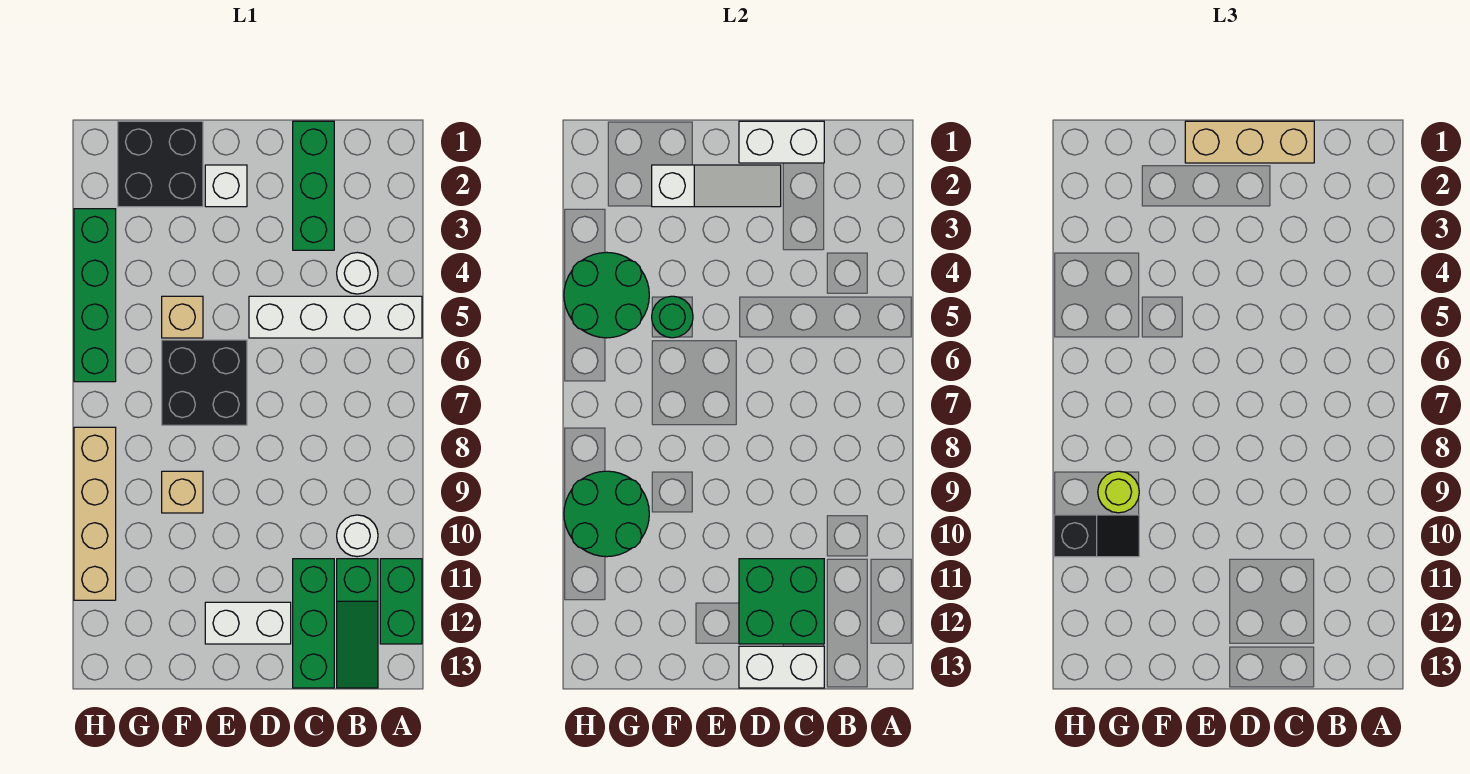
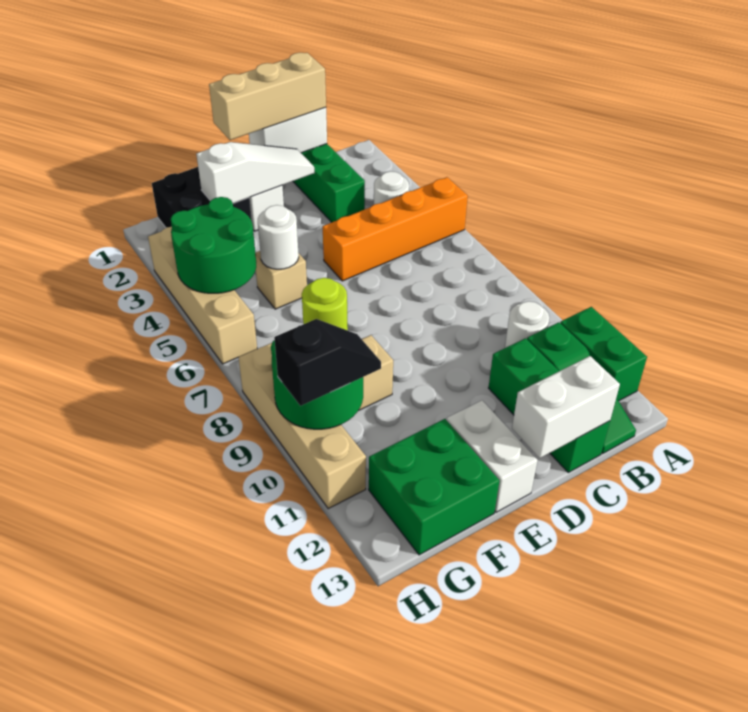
white 1x4 brick [249,296,422,338] -> orange 1x4 brick [323,177,468,281]
green 2x2 brick [739,559,824,644] -> green 2x2 brick moved to [369,419,499,555]
white 1x2 brick [205,602,291,644] -> white 1x2 brick turned to [447,401,538,512]
black 2x2 brick [162,340,247,425] -> none
green 1x1 round brick [652,296,693,338] -> white 1x1 round brick [258,205,299,269]
green 1x4 brick [74,209,116,382] -> tan 1x4 brick [148,227,257,364]

